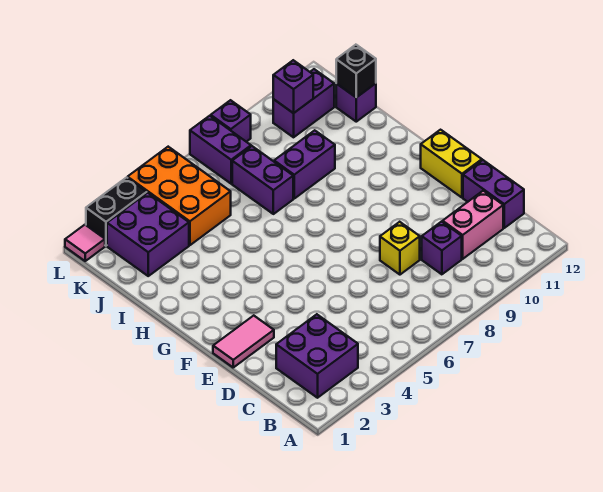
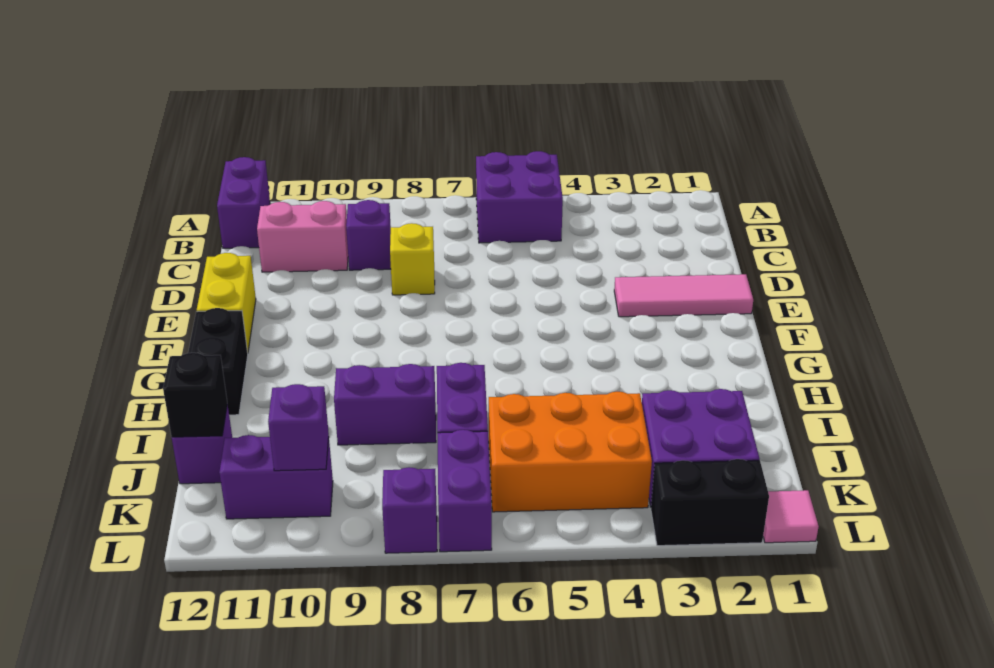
purple 2x2 brick [276,314,358,398] -> purple 2x2 brick moved to [476,151,563,243]
purple 1x2 brick [463,160,524,228] -> purple 1x2 brick moved to [217,157,270,248]
pink 1x2 tile [213,316,274,367] -> pink 1x3 tile [614,274,753,317]
none -> black 1x2 brick [188,308,248,415]
orange 2x3 brick [128,147,231,245] -> orange 2x3 brick turned to [489,392,652,512]

